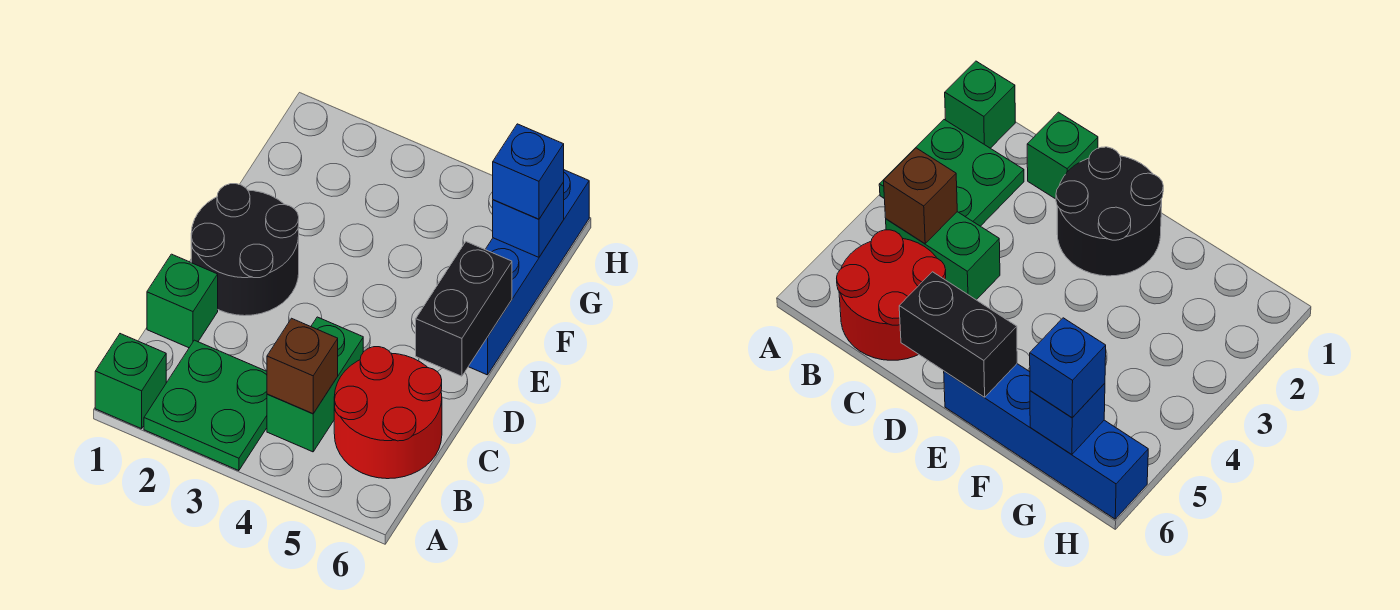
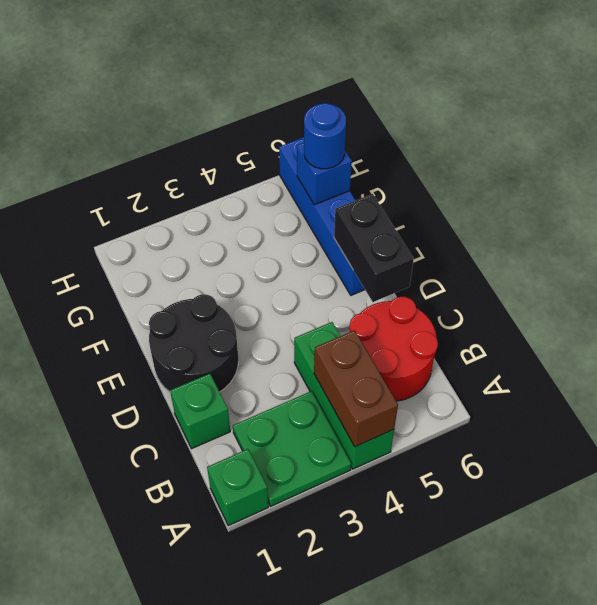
green 1x2 brick [267,317,363,452] -> green 1x3 brick [294,322,394,469]
brown 1x1 brick [267,318,338,414] -> brown 1x2 brick [314,330,398,447]
blue 1x1 brick [493,124,564,219] -> blue 1x1 round brick [304,103,346,169]

